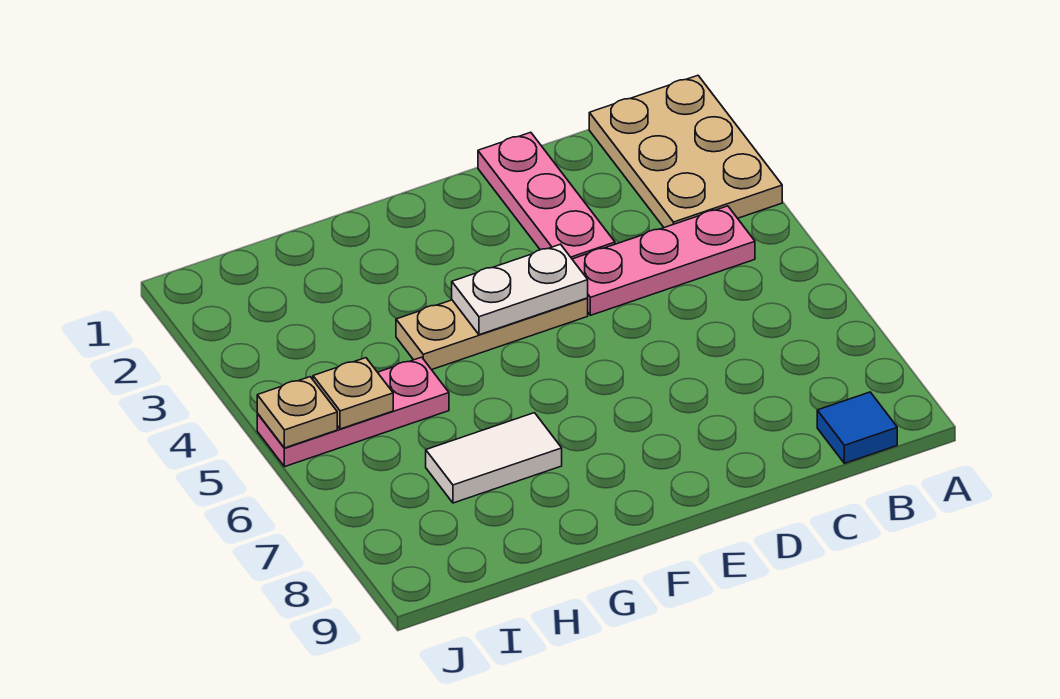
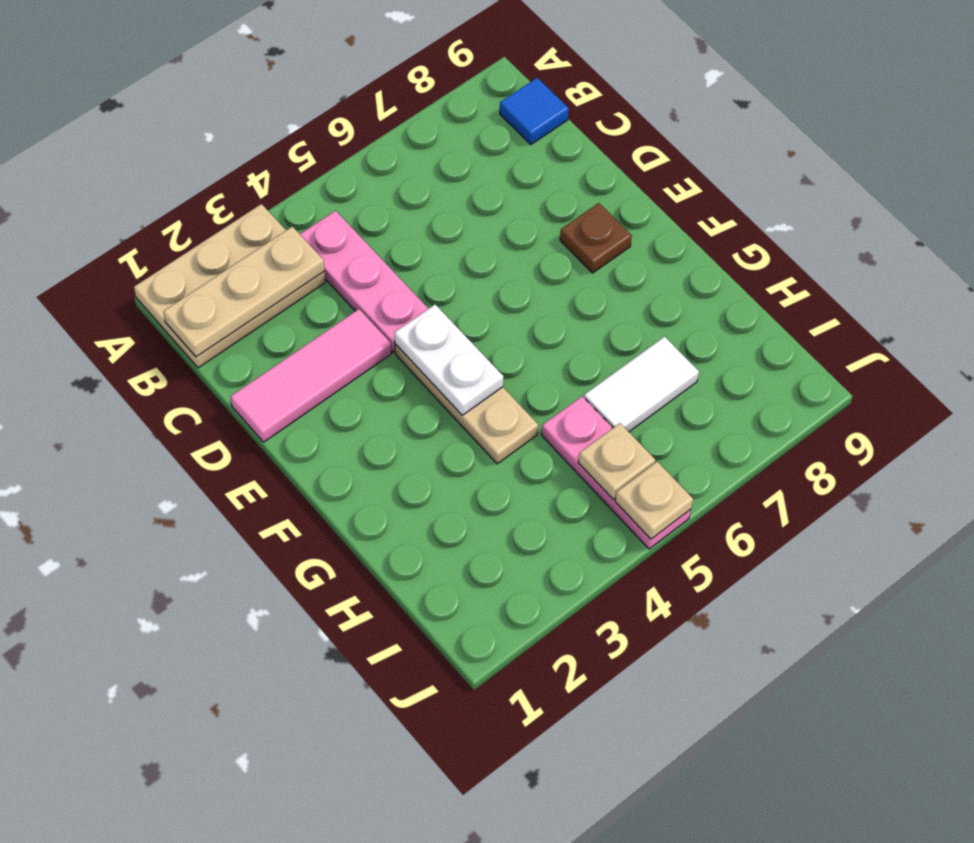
none -> tan 1x3 plate [163,227,324,357]
pink 1x3 plate [478,132,615,259] -> pink 1x3 tile [231,309,392,442]
none -> brown 1x1 plate [560,203,632,273]
white 1x2 tile [426,413,562,503] -> white 1x2 tile turned to [584,337,699,432]

